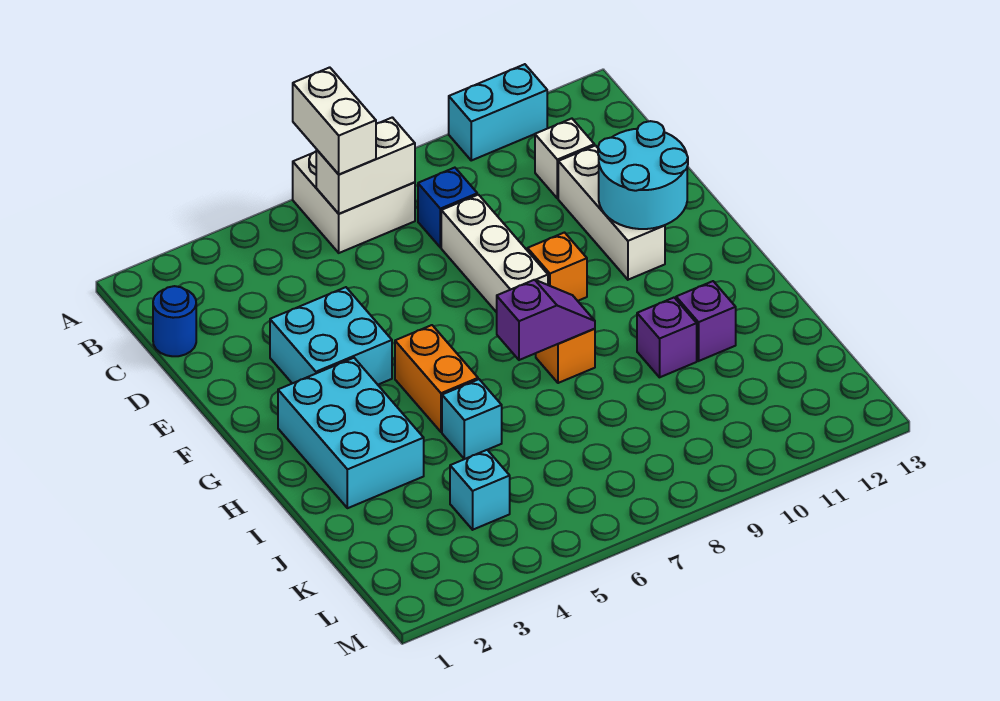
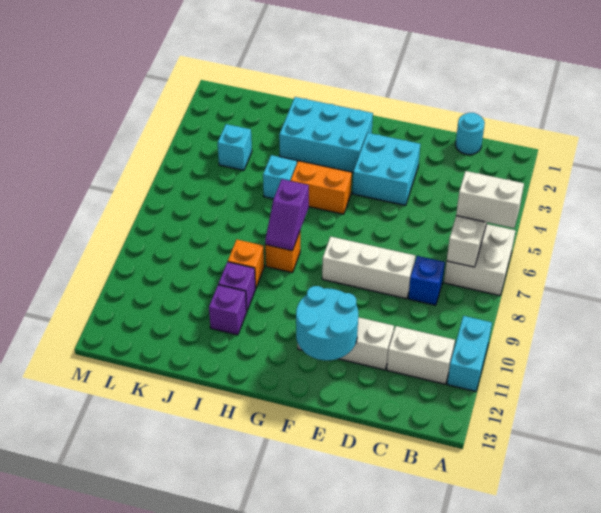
blue 1x1 round brick [153,286,196,356] -> cyan 1x1 round brick [456,113,485,155]
white 1x1 brick [535,119,594,198] -> white 1x2 brick [387,326,455,384]
orange 1x1 brick [527,233,587,301] -> orange 1x1 brick moved to [228,240,264,288]

